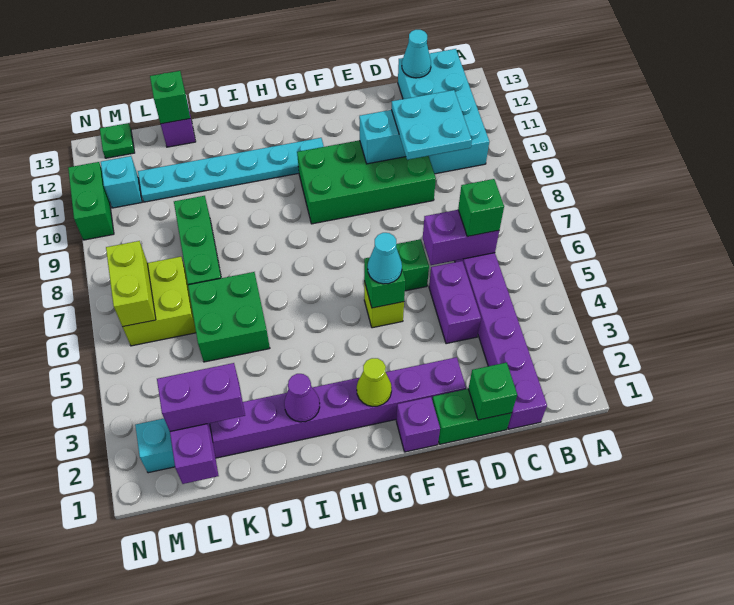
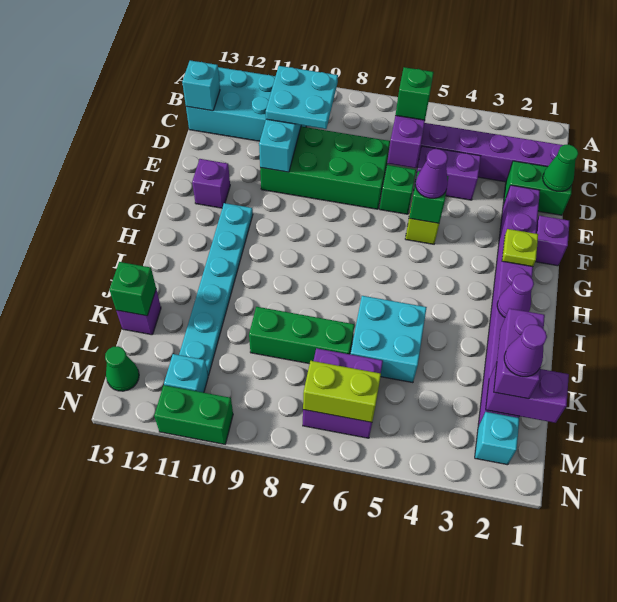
cyan 1x1 cone [402,30,431,78] -> cyan 1x1 brick [182,60,220,111]
green 1x2 brick [432,389,512,444] -> green 1x2 brick turned to [503,161,572,215]
green 1x1 brick [468,363,517,420] -> green 1x1 cone [543,145,578,191]
green 2x4 brick [297,140,436,224] -> green 2x4 brick turned to [260,127,390,209]
cyan 1x1 cone [368,233,402,284] -> purple 1x1 cone [415,149,448,198]
none -> purple 1x1 brick [192,159,230,208]
lime 1x1 cone [357,358,392,407] -> lime 1x1 plate [502,229,538,267]
green 2x2 brick [188,272,270,362] -> cyan 2x2 brick [350,296,427,383]
none -> purple 1x1 cone [504,325,547,377]
lime 2x2 brick [123,257,196,346] -> purple 2x2 brick [303,348,383,438]
green 1x1 plate [100,123,135,158] -> green 1x1 cone [105,346,139,391]

